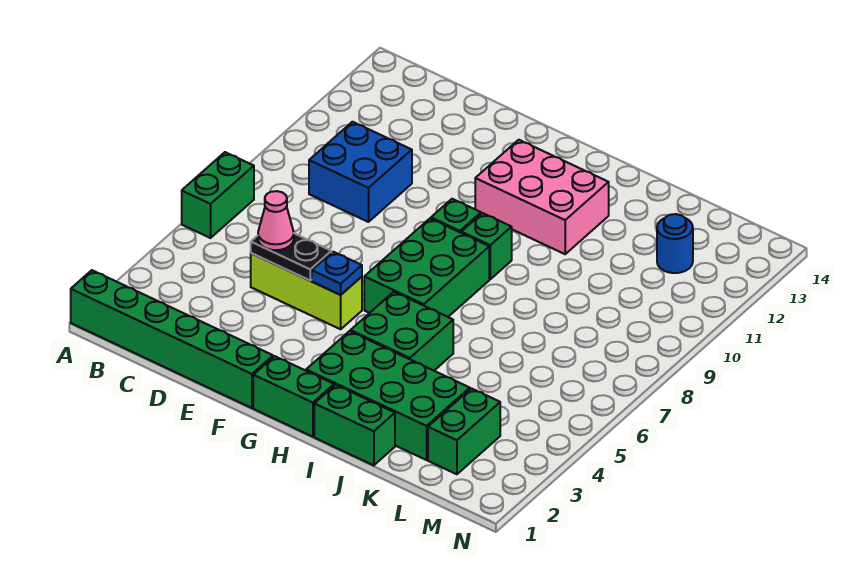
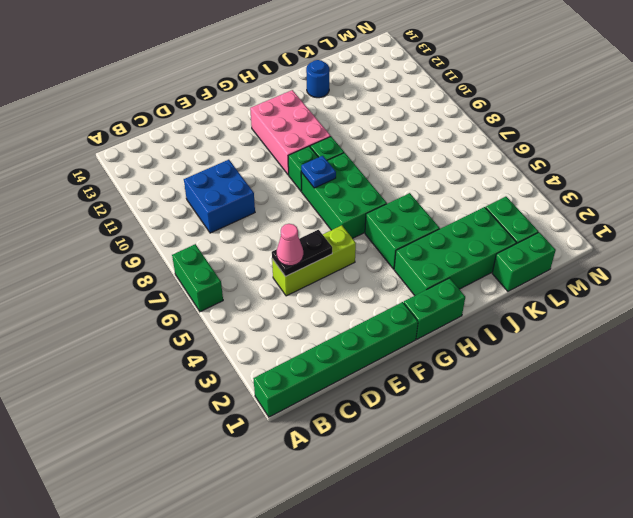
blue 1x1 plate [312,252,362,295] -> blue 1x1 plate moved to [301,156,336,188]
pink 2x3 brick [475,140,609,254] -> pink 2x3 brick turned to [250,90,331,175]
green 1x2 brick [314,385,395,465] -> green 1x2 brick moved to [492,232,556,291]
blue 1x1 round brick [657,214,693,273] -> blue 1x1 round brick moved to [306,60,329,98]

